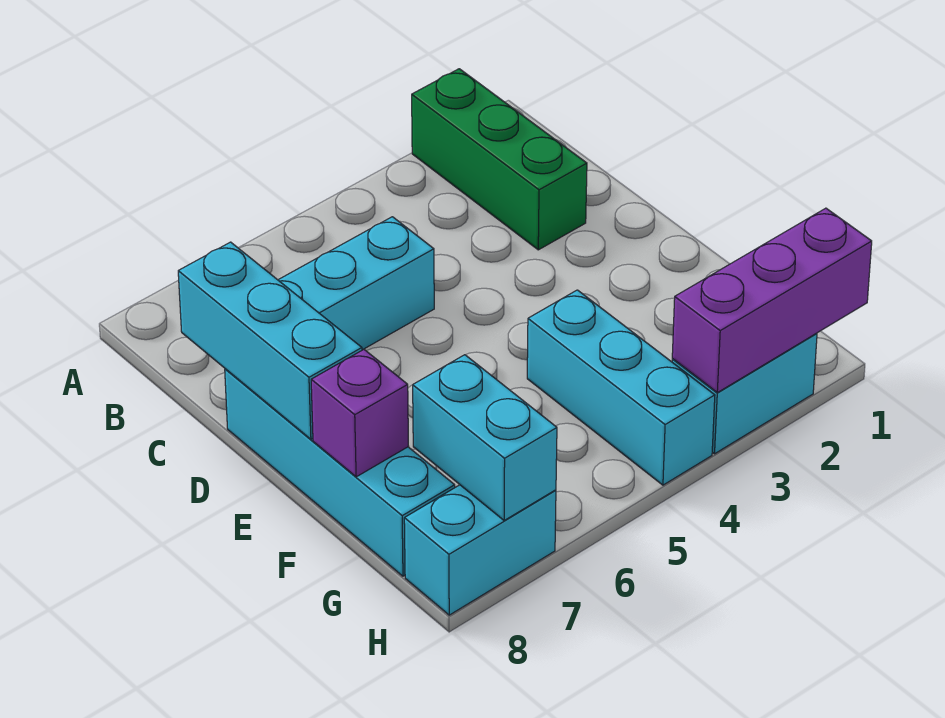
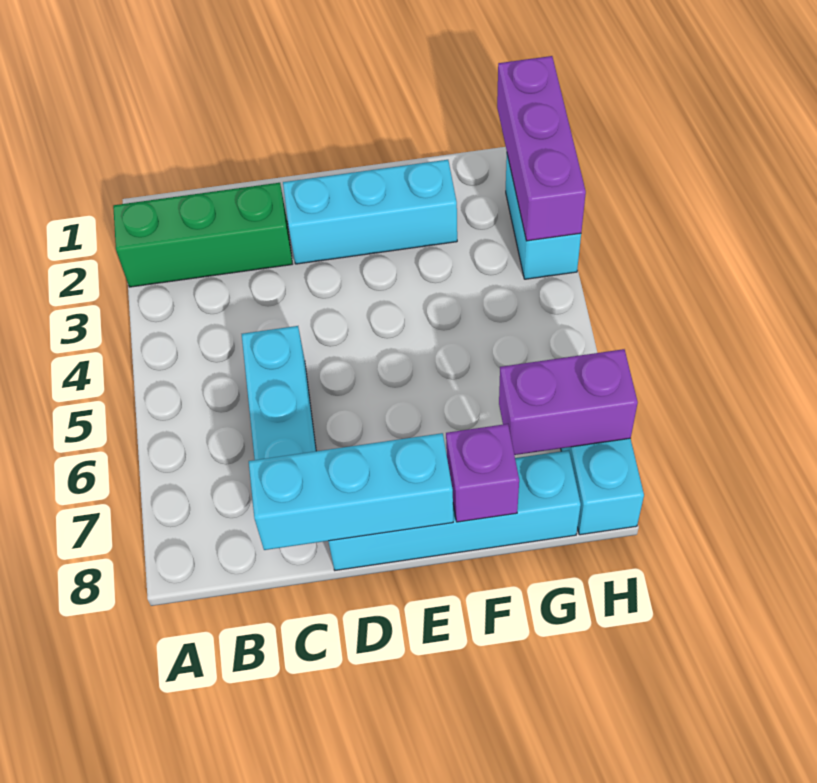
cyan 1x3 brick [527,290,715,485] -> cyan 1x3 brick moved to [283,160,457,264]
cyan 1x2 brick [413,355,557,520] -> purple 1x2 brick [499,349,638,455]

